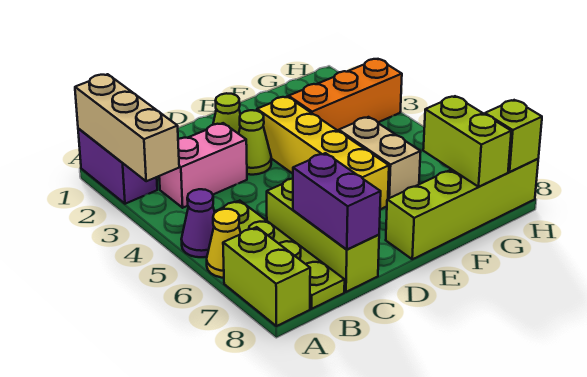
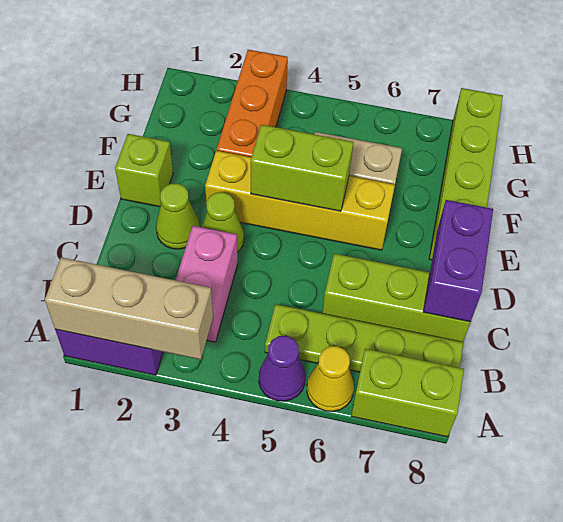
purple 1x2 brick [293,153,381,250] -> purple 1x2 brick turned to [423,200,493,322]
lime 1x2 brick [423,96,511,187] -> lime 1x2 brick moved to [251,125,353,211]
lime 1x1 brick [485,100,542,172] -> lime 1x1 brick moved to [115,134,173,207]

